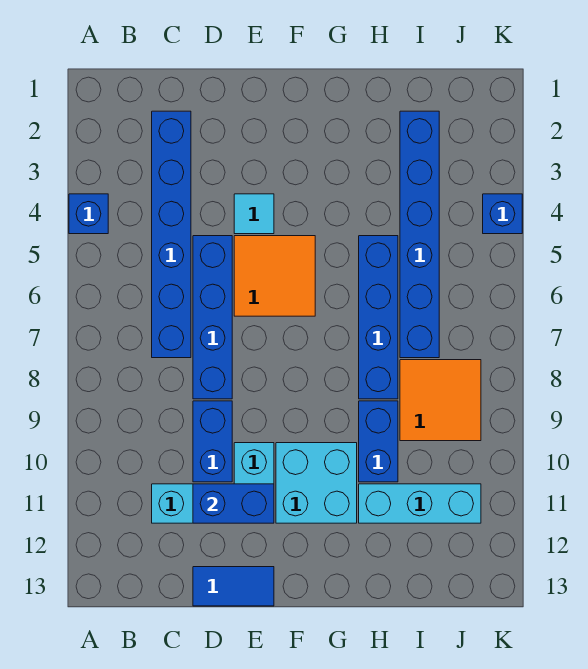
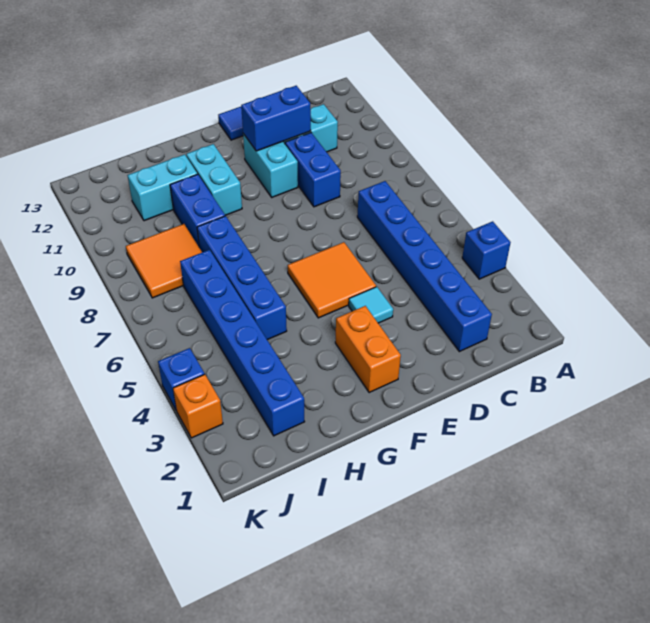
blue 1x4 brick [193,236,232,399] -> none
none -> orange 1x2 brick [335,306,401,393]
cyan 2x2 brick [276,443,357,523] -> cyan 1x2 brick [186,144,242,215]
cyan 1x3 brick [359,484,481,523] -> cyan 1x2 brick [128,154,197,221]
none -> orange 1x1 brick [173,374,223,438]

